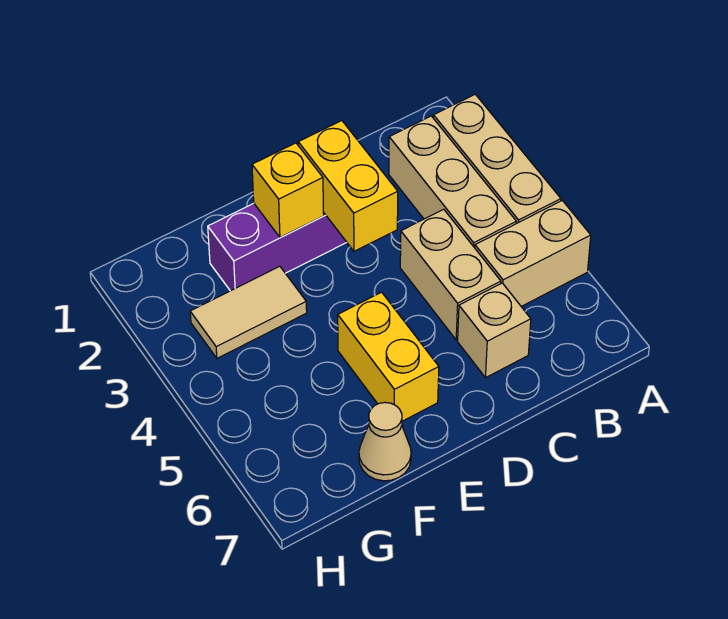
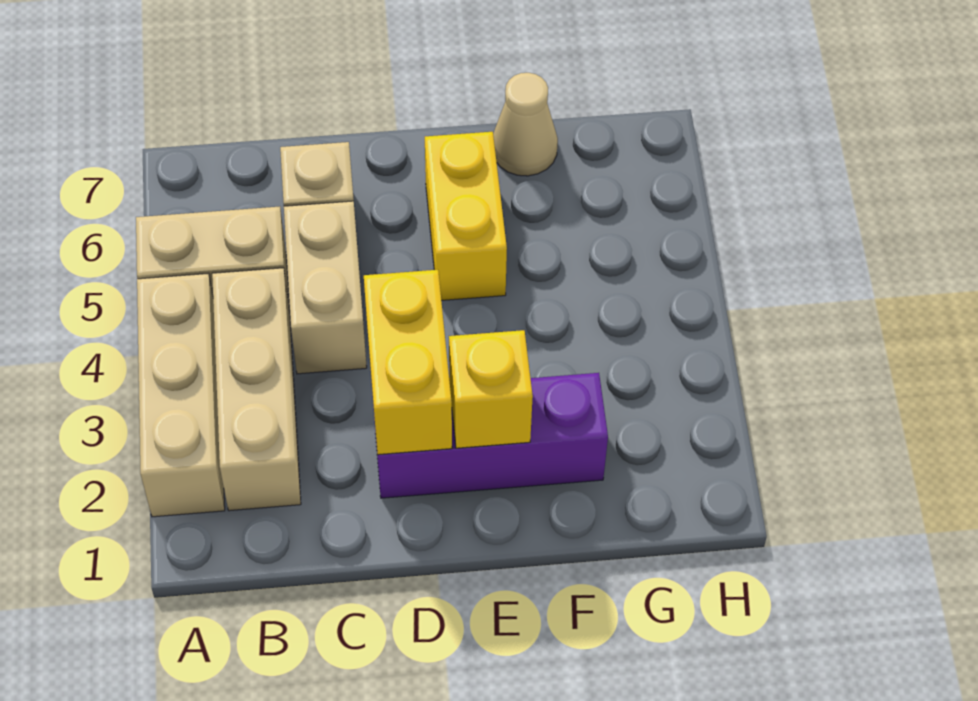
tan 1x2 tile [190,266,307,358] -> none

